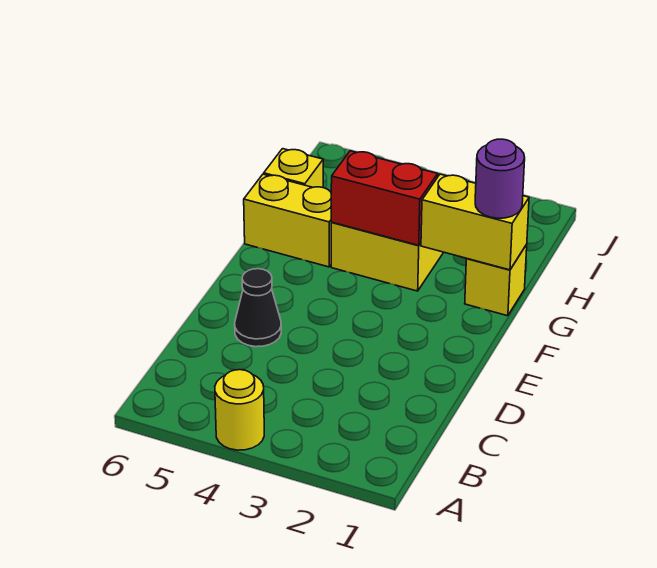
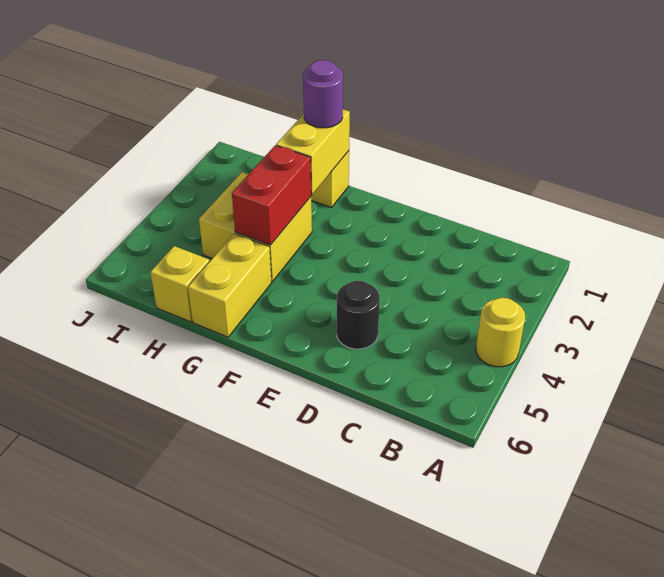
black 1x1 cone [235,269,281,347] -> black 1x1 round brick [337,281,380,349]

